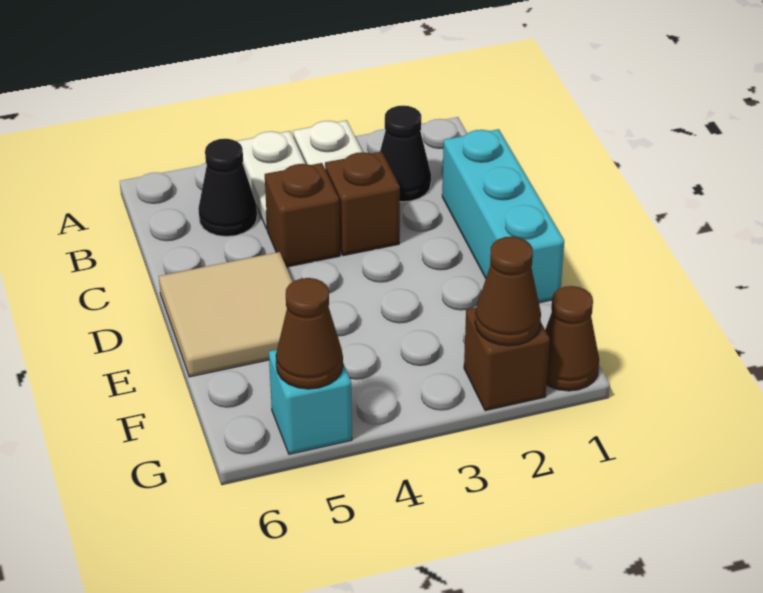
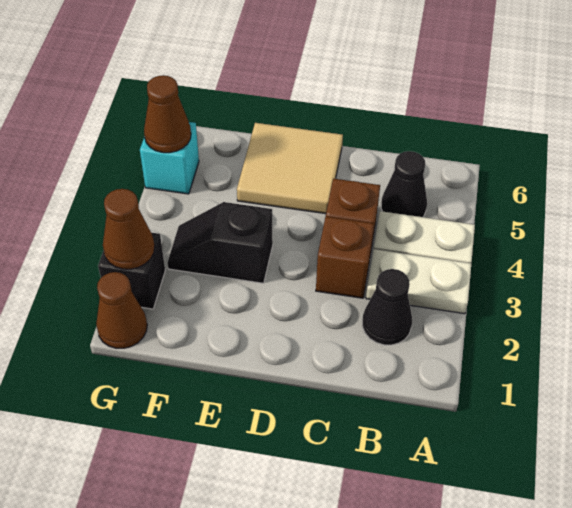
cyan 1x3 brick [442,129,564,303] -> none
none -> black 1x2 slope [167,202,273,283]
brown 1x1 brick [464,308,550,411] -> black 1x1 brick [98,233,165,309]

